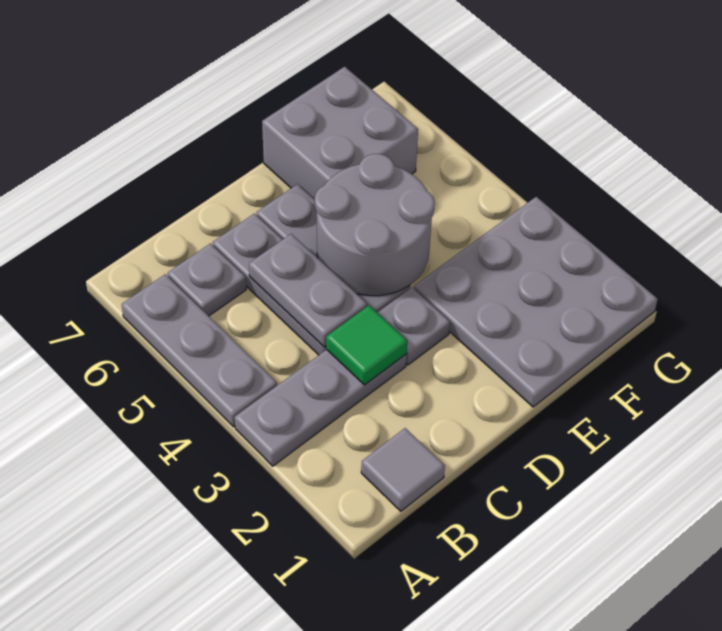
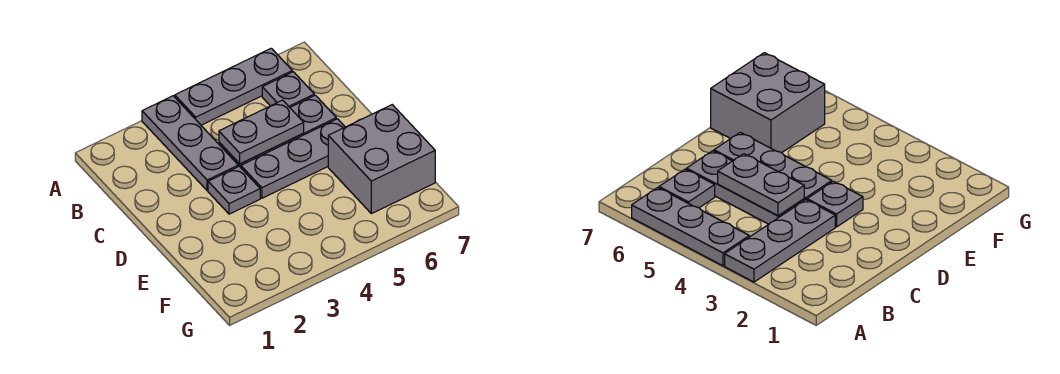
grey 1x1 tile [361,428,445,511] -> none
green 1x1 tile [326,306,407,385] -> none
grey 2x2 round brick [315,154,435,296] -> none
grey 3x3 plate [414,197,658,407] -> none

